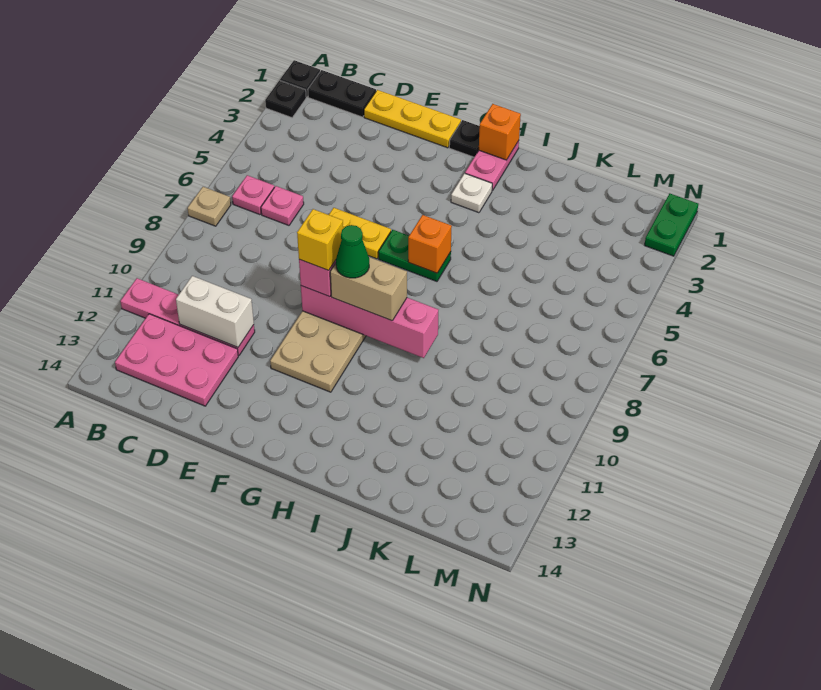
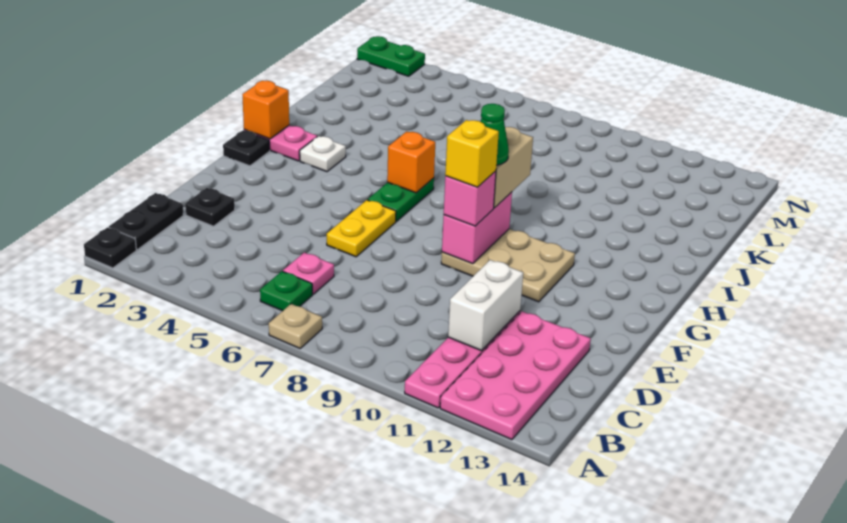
black 1x1 plate [265,81,306,118] -> black 1x1 plate moved to [185,188,235,226]
pink 1x1 plate [232,175,274,215] -> green 1x1 plate [260,271,312,311]
pink 2x3 plate [115,314,238,406] -> pink 2x4 plate [440,311,591,440]
yellow 1x3 plate [364,90,461,148] -> none
pink 1x4 brick [301,286,438,358] -> pink 1x2 brick [442,192,512,264]

